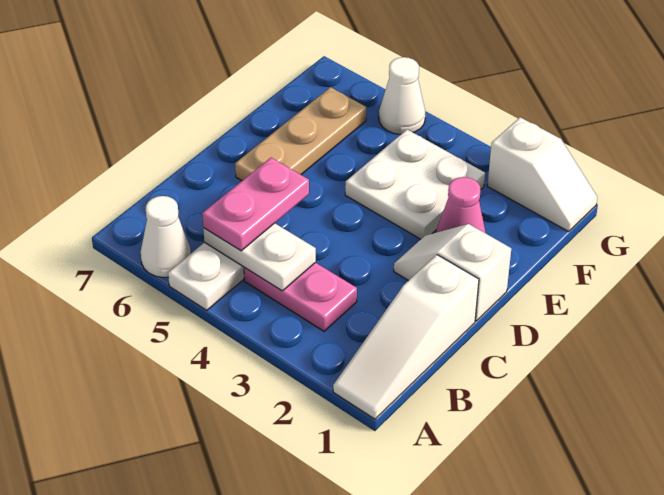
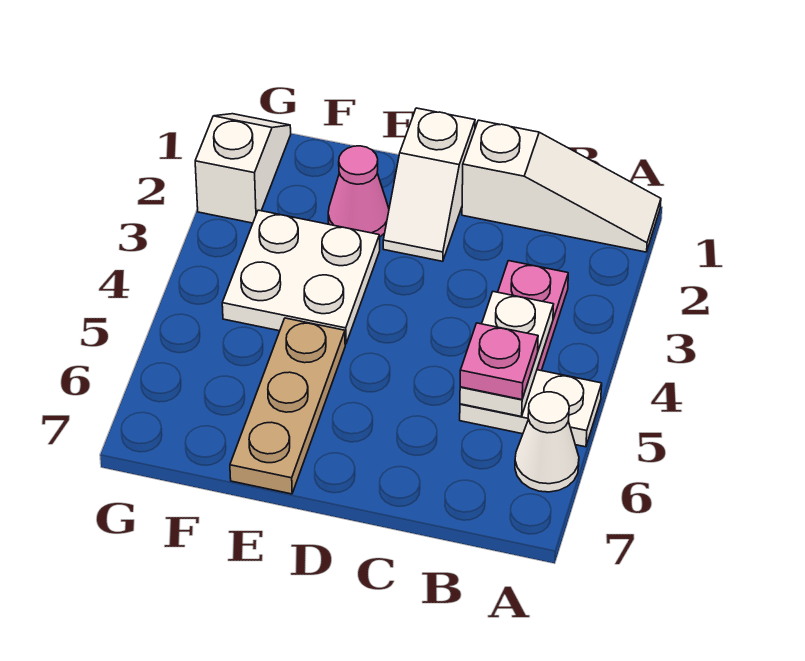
pink 1x2 plate [202,158,309,251] -> pink 1x1 plate [460,323,538,400]
tan 1x3 plate [235,87,366,181] -> tan 1x3 plate turned to [230,318,345,494]
white 1x1 cone [379,57,425,135] -> none

